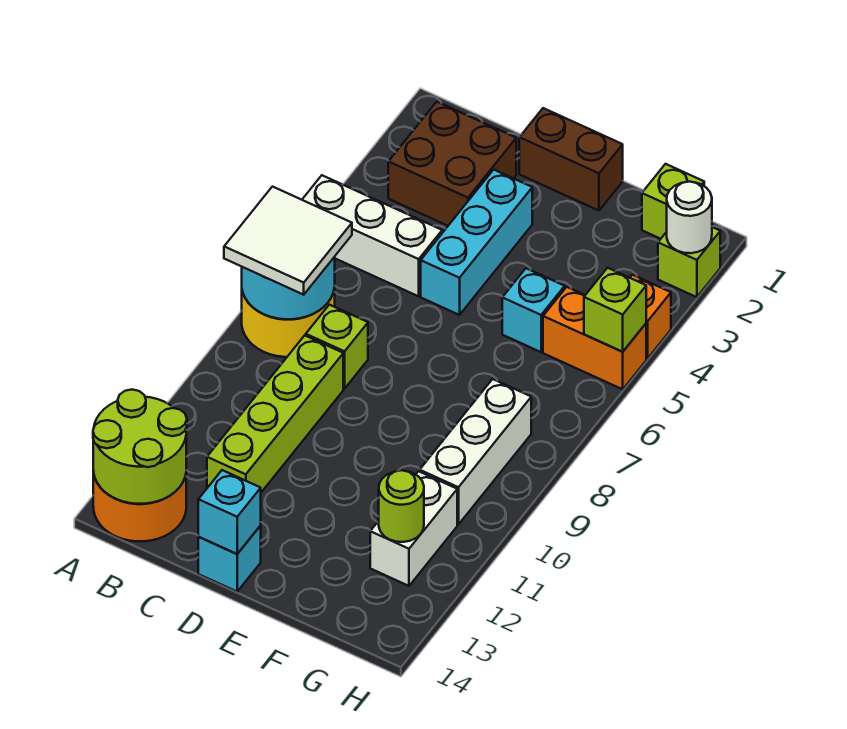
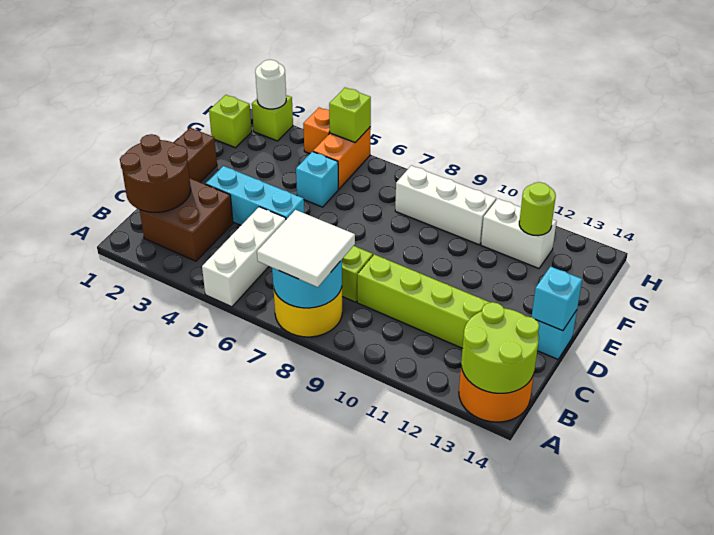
none -> brown 2x2 round brick [120,134,191,212]

